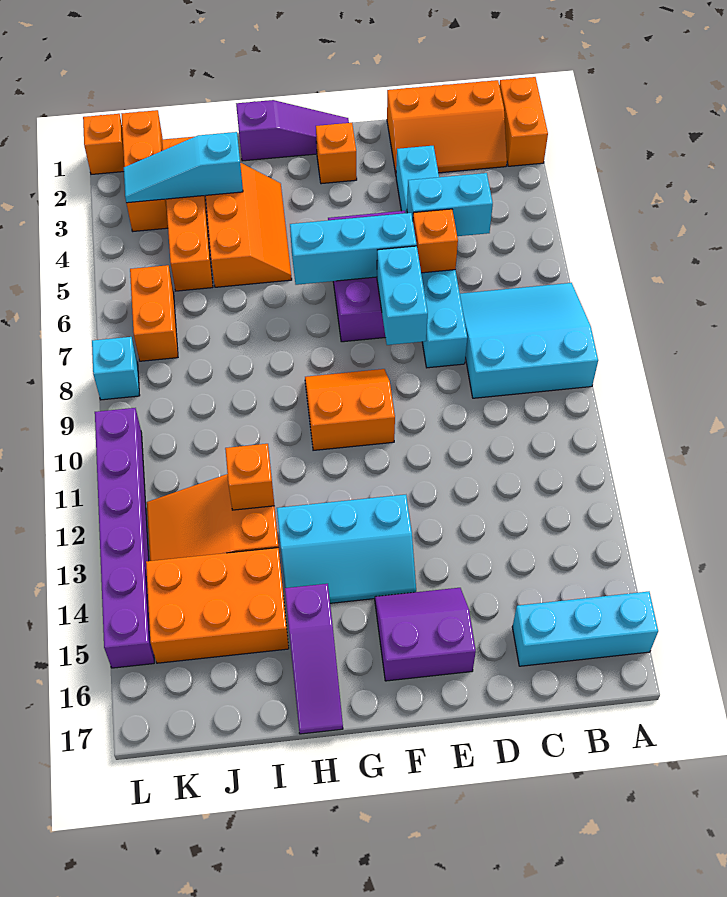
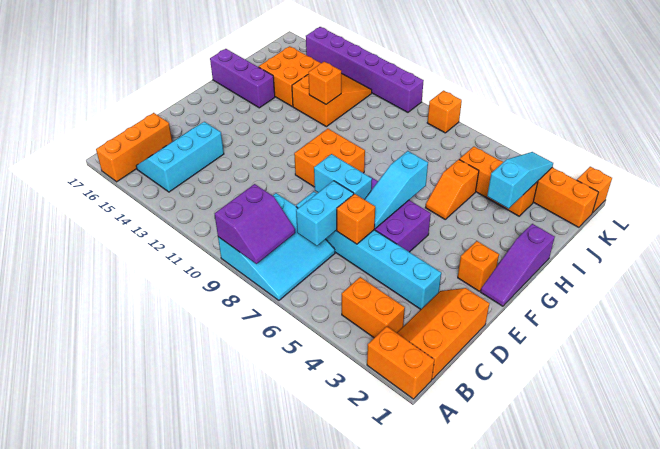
cyan 1x3 brick [512,592,658,666] -> orange 1x3 brick [96,113,172,182]
cyan 1x2 brick [407,173,493,236] -> cyan 1x2 brick moved to [296,181,354,246]
cyan 1x3 brick [290,213,417,285] -> cyan 1x3 slope [365,151,428,229]
purple 2x2 slope [375,588,476,681] -> purple 2x2 slope moved to [215,184,295,264]
orange 2x2 slope [305,369,395,450] -> orange 2x2 brick [294,129,365,187]
cyan 2x3 slope [277,495,416,603] -> cyan 2x3 slope moved to [136,122,224,192]
orange 2x3 slope [206,163,292,287] -> orange 1x2 slope [425,159,479,219]
purple 1x3 slope [285,584,343,734] -> purple 1x3 brick [210,49,275,108]
orange 2x3 brick [146,548,289,663] -> orange 2x2 brick [259,46,321,106]
orange 1x4 brick [162,137,213,291] -> orange 1x3 brick [459,147,538,216]
orange 1x2 brick [130,265,178,361] -> orange 1x2 brick moved to [342,277,405,338]
cyan 1x1 brick [92,337,140,400] -> orange 1x1 brick [427,91,462,133]

